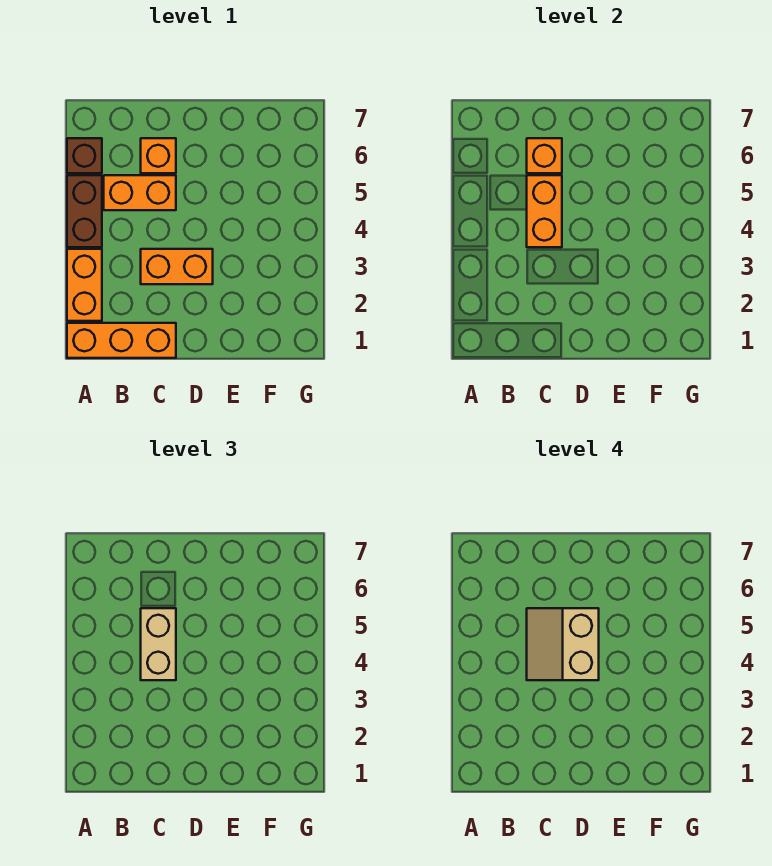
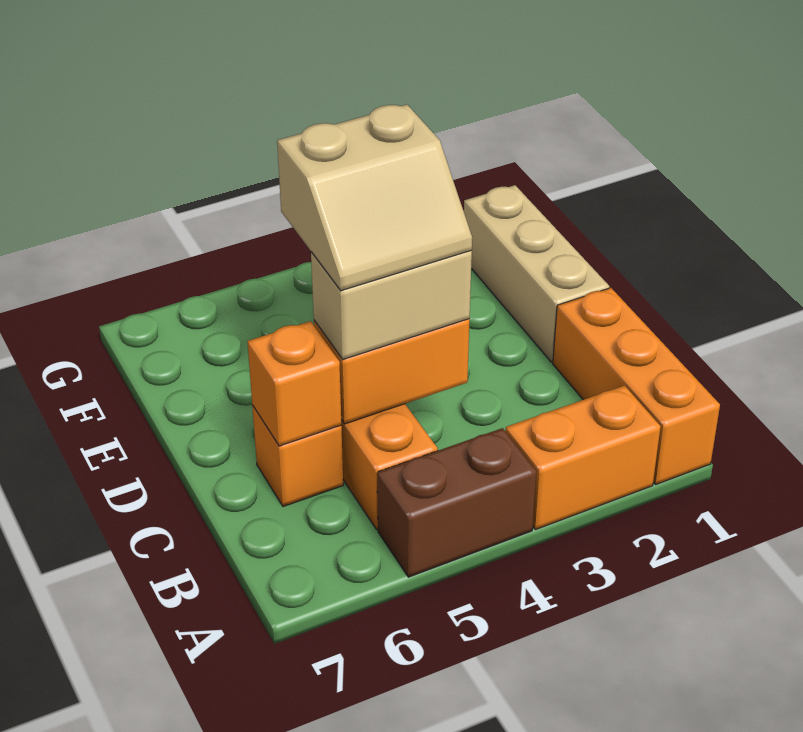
brown 1x1 brick [67,138,102,173] -> none
orange 1x2 brick [141,249,213,284] -> none
none -> tan 1x3 brick [464,185,609,362]

